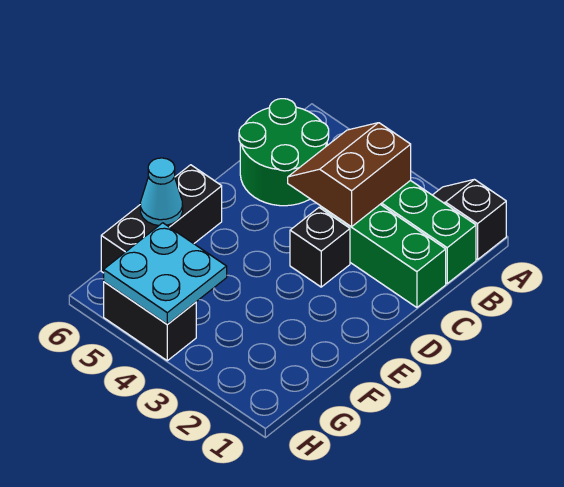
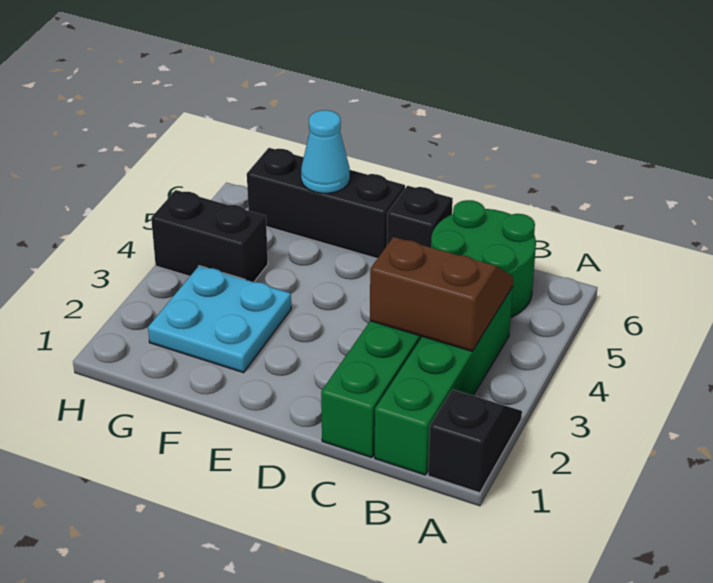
black 1x1 brick [290,208,350,287] -> black 1x1 brick moved to [387,186,453,248]
cyan 2x2 plate [104,223,227,324] -> cyan 2x2 plate moved to [148,266,291,373]
black 1x2 brick [104,282,196,361] -> black 1x2 brick turned to [151,190,268,282]

